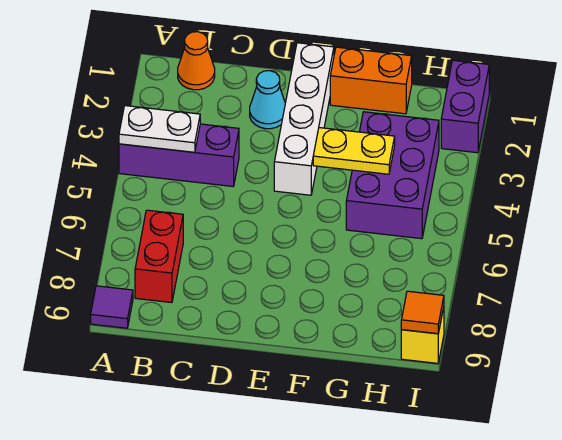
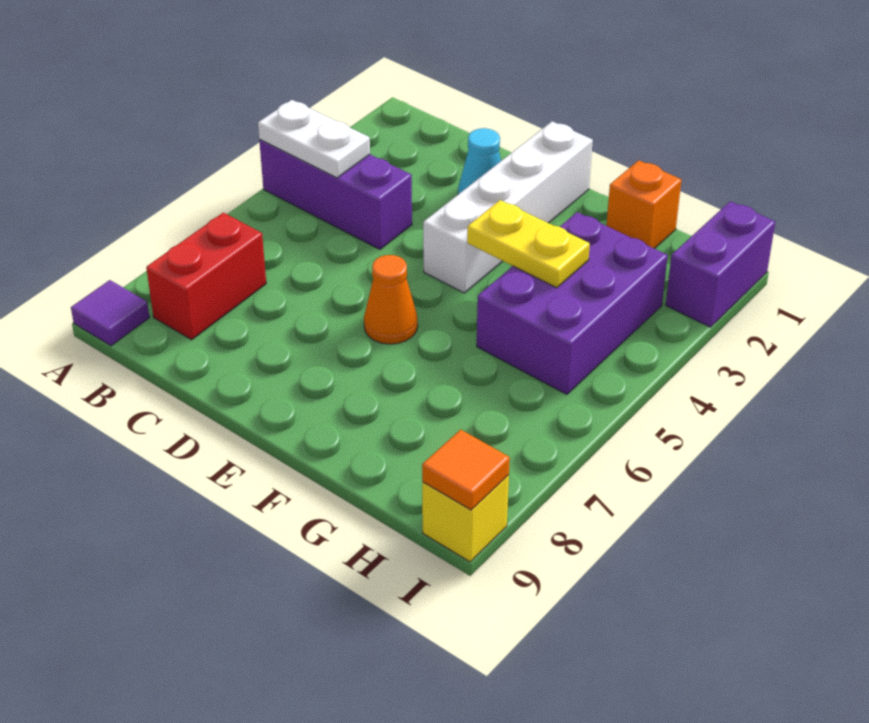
orange 1x1 cone [178,32,215,90] -> orange 1x1 cone moved to [364,255,418,344]
orange 1x2 brick [330,47,412,114] -> orange 1x1 brick [606,160,681,249]

